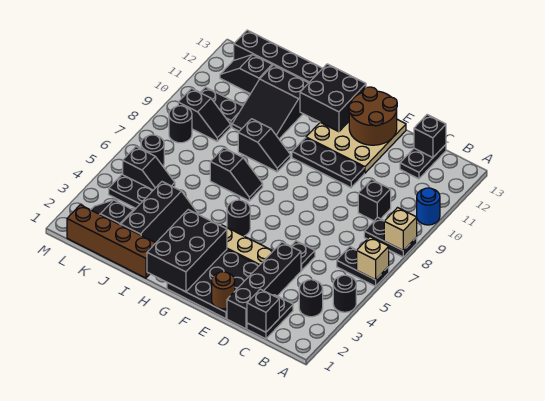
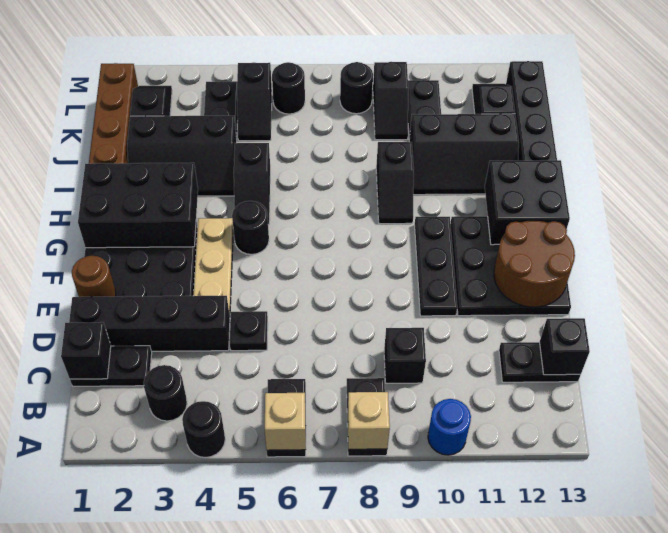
tan 3x3 plate [306,119,406,173] -> black 3x3 plate [450,216,571,316]
black 1x2 slope [210,148,263,201] -> black 1x2 slope moved to [234,143,270,225]
black 2x3 slope [232,65,308,139] -> black 2x3 slope turned to [409,114,519,195]

